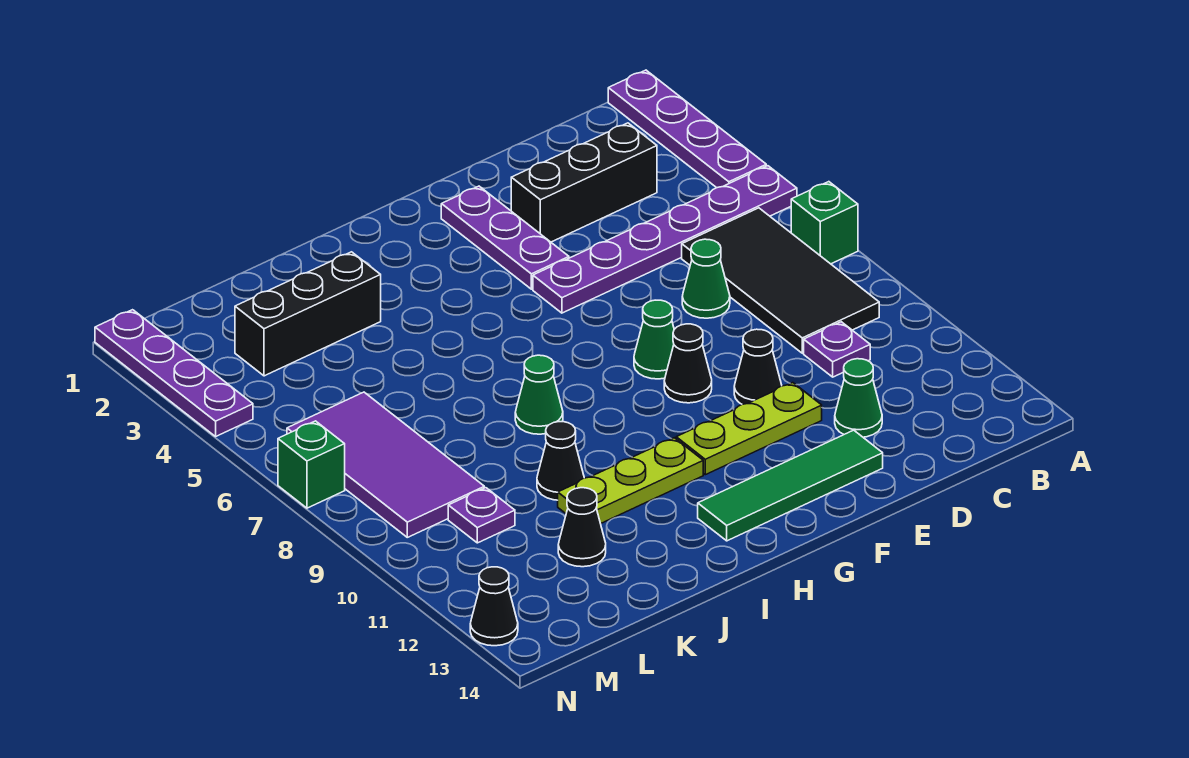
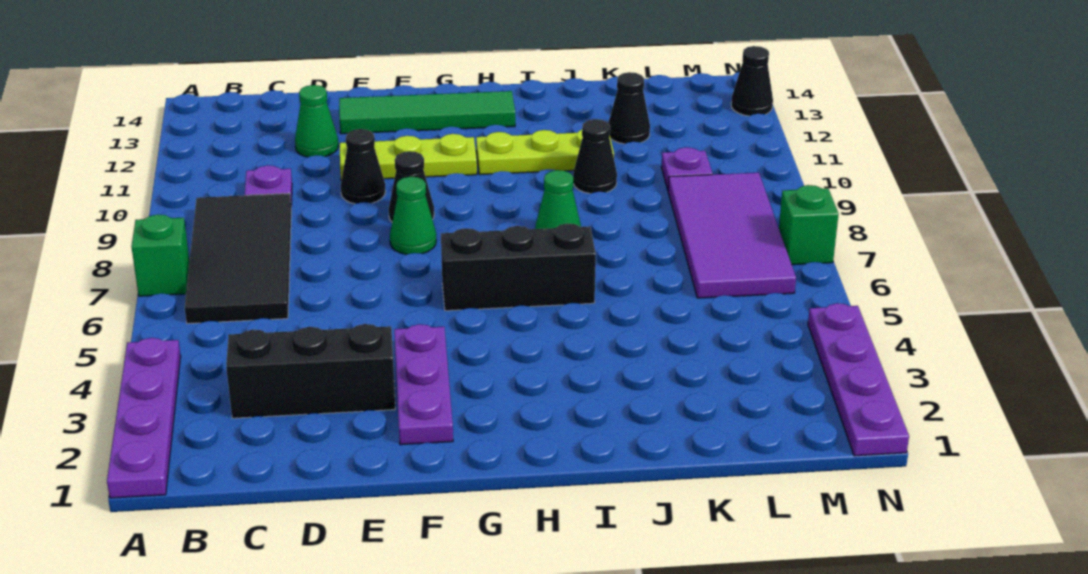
purple 1x6 plate [533,166,797,313] -> none
green 1x1 cone [682,239,730,318] -> none
black 1x3 brick [235,252,381,376] -> black 1x3 brick moved to [441,223,596,311]

